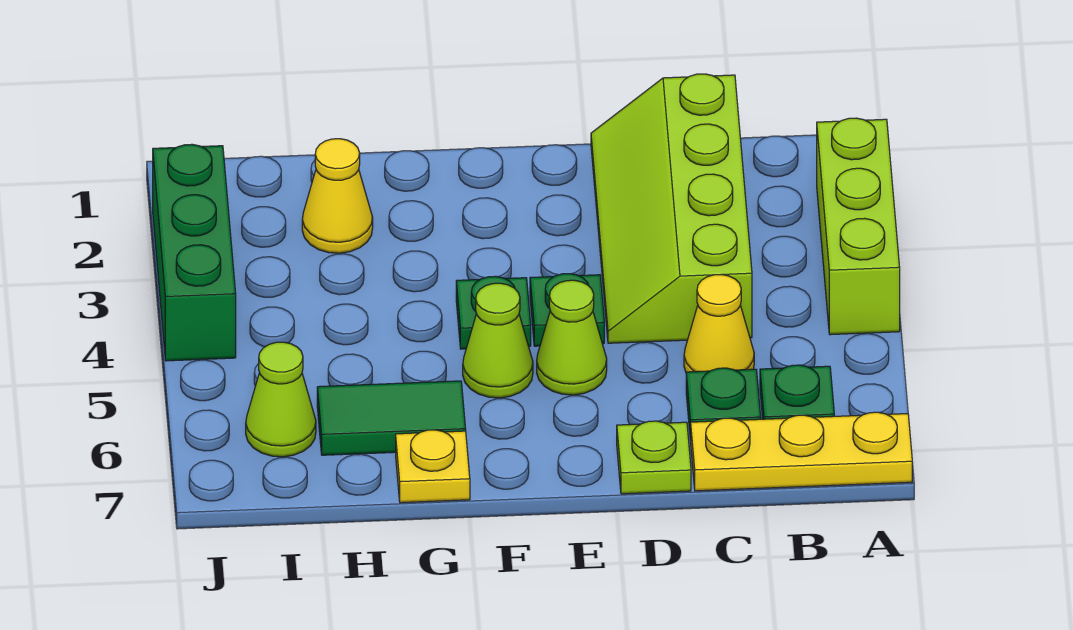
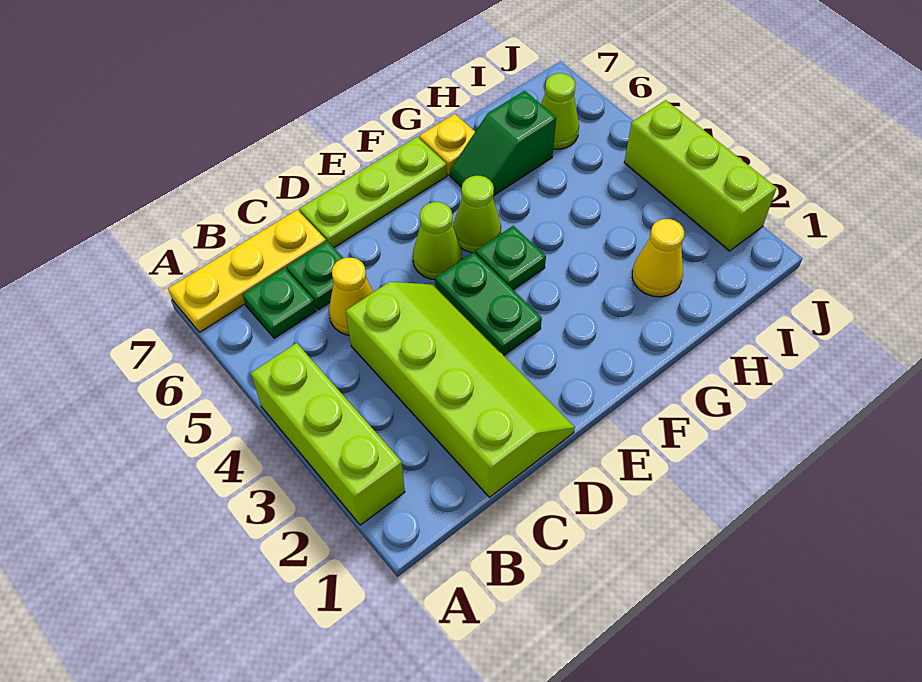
lime 1x1 plate [617,421,691,494] -> lime 1x3 plate [299,137,447,247]
green 1x1 plate [530,274,604,346] -> green 1x2 plate [435,252,542,355]
green 1x2 tile [317,381,466,455] -> green 1x2 slope [450,91,556,196]
green 1x3 brick [153,144,236,361] -> lime 1x3 brick [624,100,777,251]

